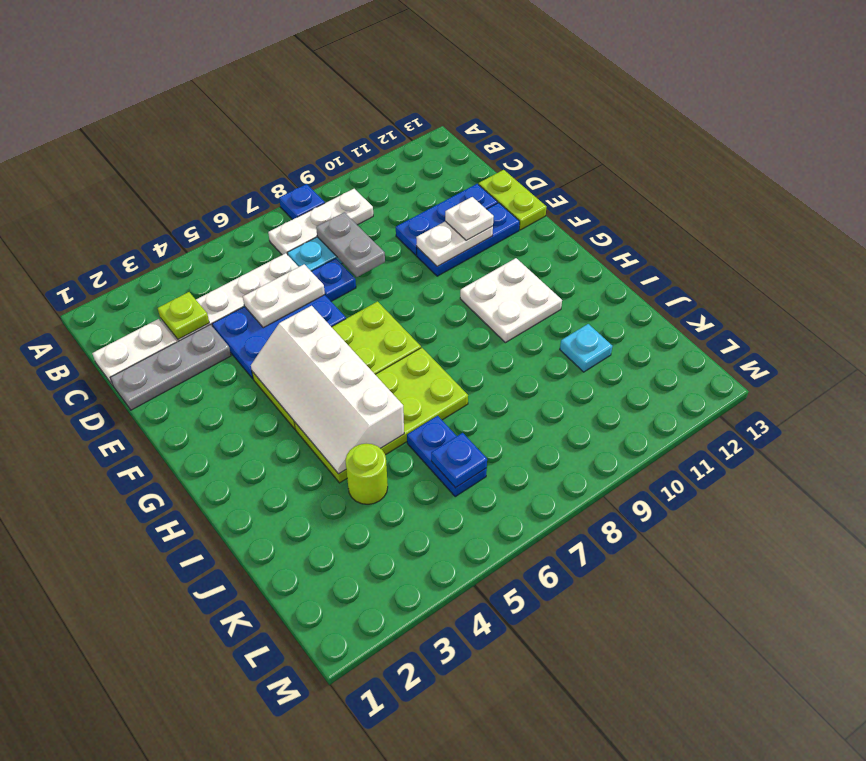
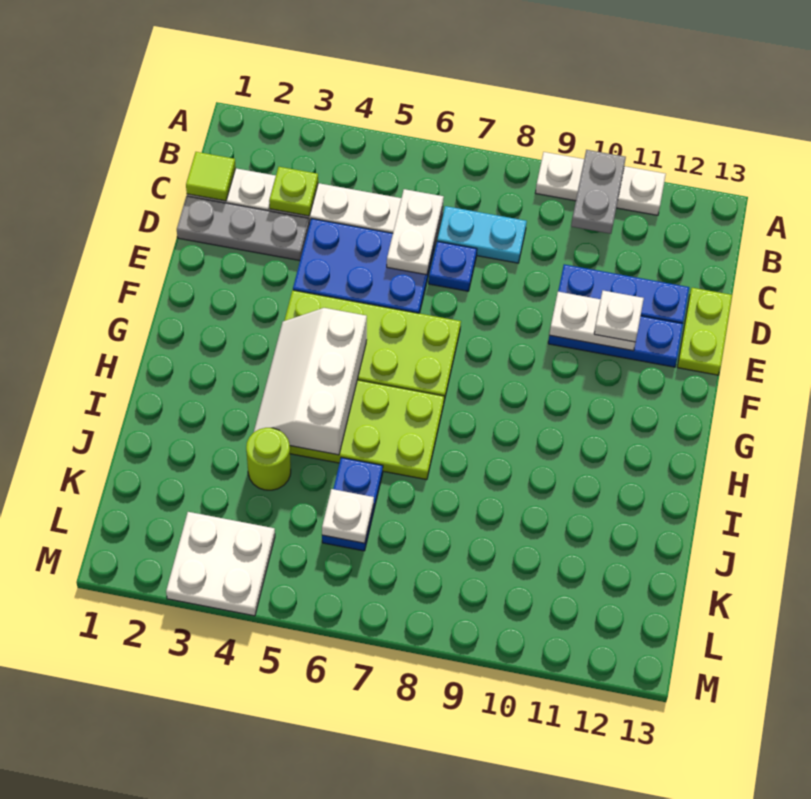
blue 1x1 plate [279,184,325,220] -> none
white 1x3 plate [268,189,373,255] -> white 1x3 plate moved to [536,152,666,215]
none -> lime 1x1 tile [186,152,236,201]
grey 1x2 plate [316,212,385,277] -> grey 1x2 plate moved to [571,150,626,234]
white 1x2 plate [243,264,325,328] -> white 1x2 plate turned to [387,189,444,275]
white 2x4 slope [251,306,404,474] -> white 2x3 slope [254,308,367,455]
white 2x2 plate [460,258,562,343] -> white 2x2 plate moved to [166,512,275,616]
cyan 1x1 plate [560,324,612,372] -> none
blue 1x1 plate [431,433,487,488] -> white 1x1 plate [322,489,374,543]

